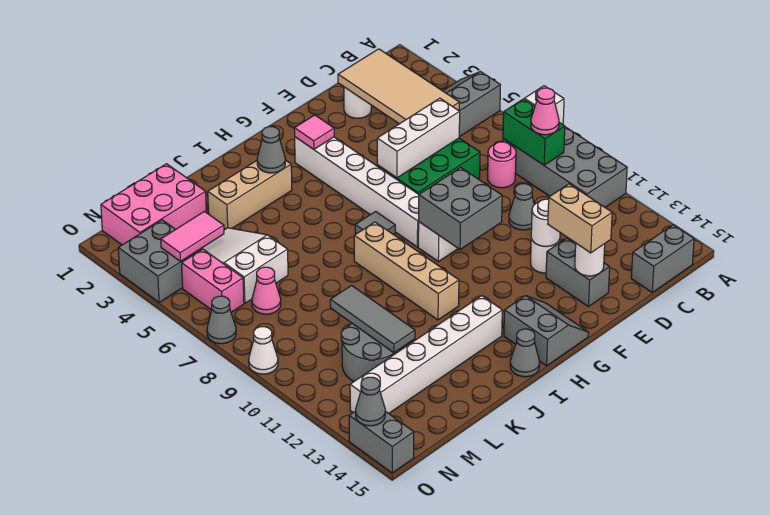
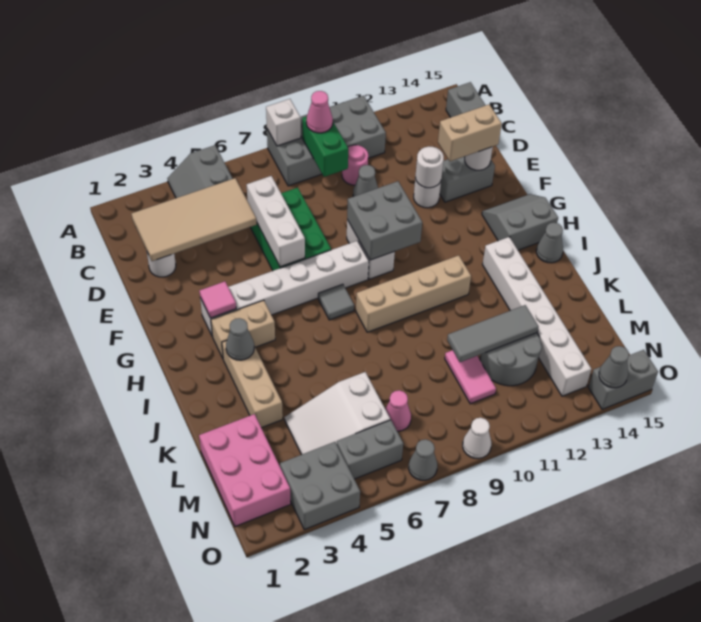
green 1x2 brick [503,99,565,165] -> green 1x2 brick turned to [302,116,348,177]
pink 1x1 round brick [488,142,516,188] -> pink 1x1 round brick moved to [342,145,368,185]
none -> tan 1x2 brick [211,300,275,358]
pink 1x2 tile [161,211,224,261] -> pink 1x2 tile moved to [445,350,496,404]
pink 1x2 brick [182,249,244,312] -> grey 1x2 brick [337,420,403,479]

